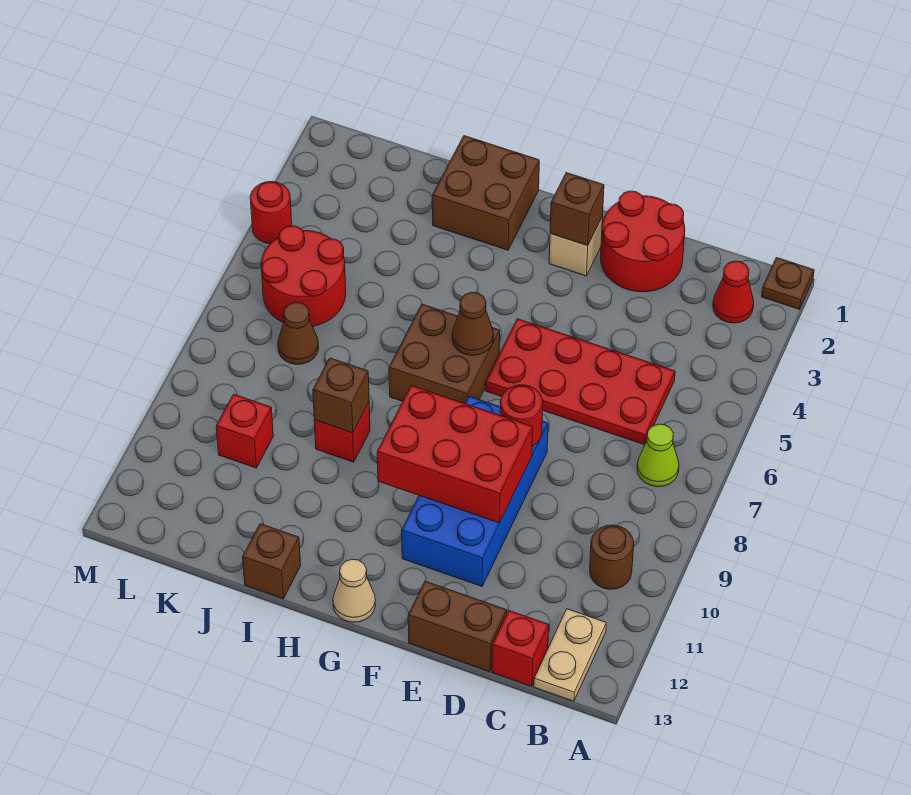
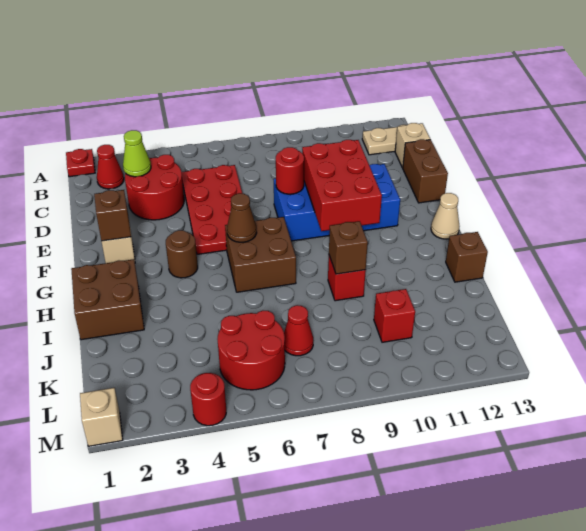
brown 1x1 plate [762,258,814,309] -> red 1x1 plate [66,149,95,177]
lime 1x1 cone [637,424,679,487] -> lime 1x1 cone moved to [123,130,151,177]
brown 1x1 round brick [590,525,634,589] -> brown 1x1 round brick moved to [166,230,198,278]
red 1x1 brick [492,611,549,686] -> tan 1x1 brick [395,123,430,168]
red 2x2 round brick [601,191,685,292] -> red 2x2 round brick moved to [125,155,184,220]
brown 1x1 cone [278,302,319,364] -> red 1x1 cone [284,305,313,356]
none -> tan 1x1 brick [80,388,123,446]

